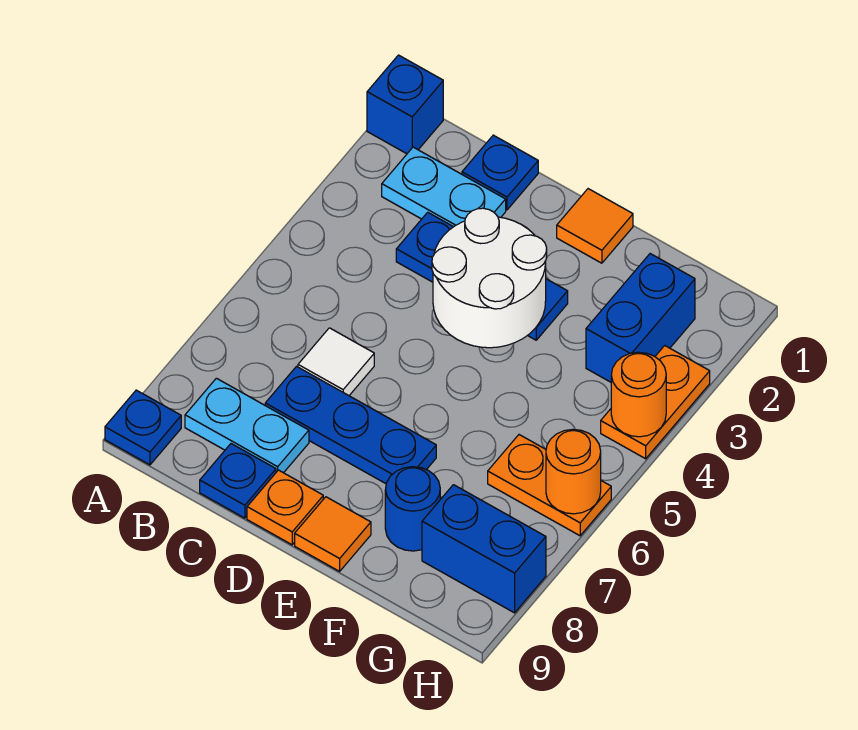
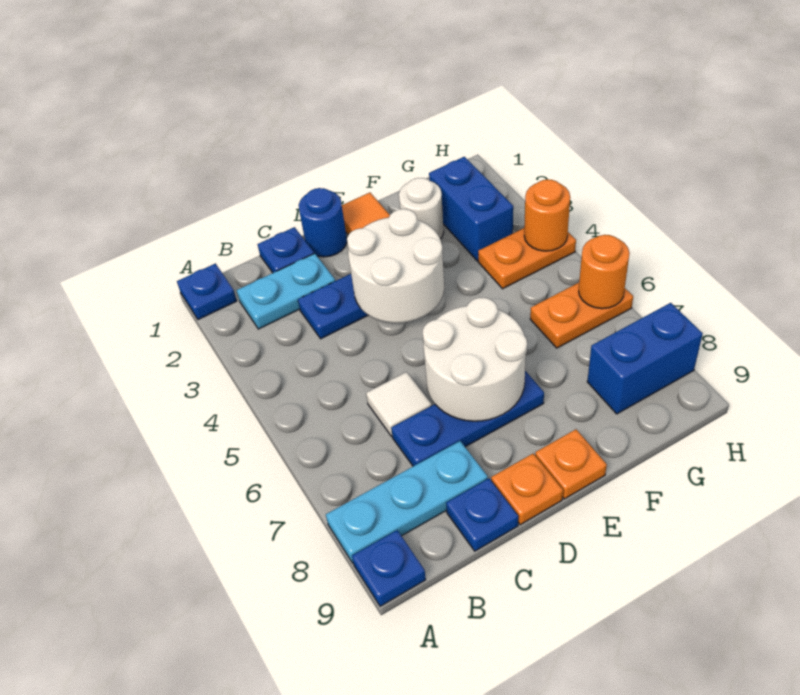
blue 1x1 brick [367,55,443,154] -> blue 1x1 plate [177,264,237,320]
cyan 1x2 plate [185,378,309,473] -> cyan 1x3 plate [326,441,488,563]
none -> white 2x2 round brick [423,298,527,421]
orange 1x1 tile [295,497,371,571] -> orange 1x1 plate [535,429,607,499]
none -> white 1x1 round brick [399,178,444,239]
blue 1x1 round brick [385,467,440,551] -> blue 1x1 round brick moved to [299,188,347,257]
orange 1x2 plate [601,346,710,459] -> orange 1x2 plate turned to [478,228,576,289]

